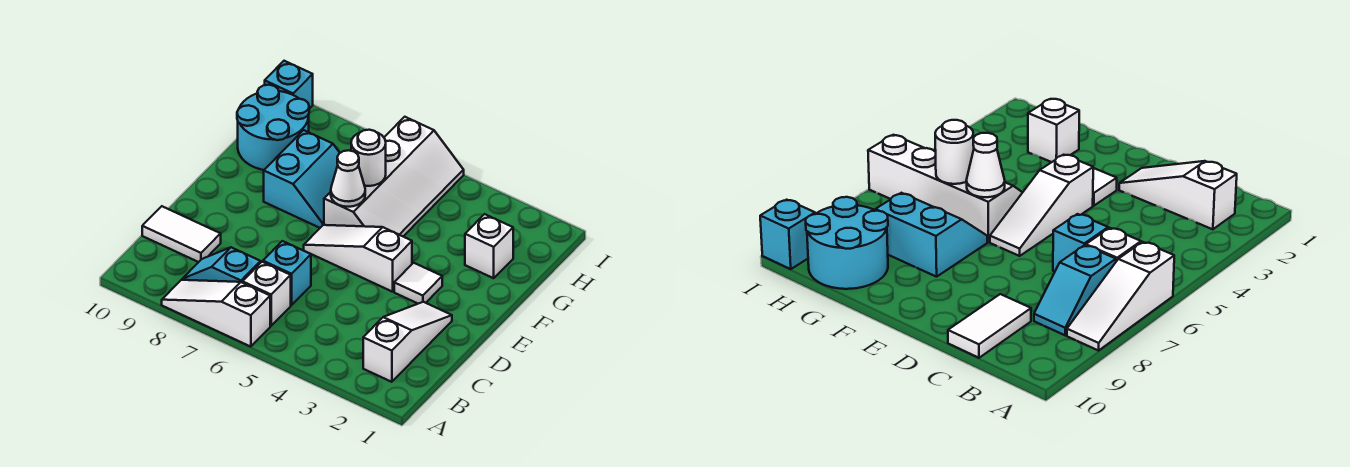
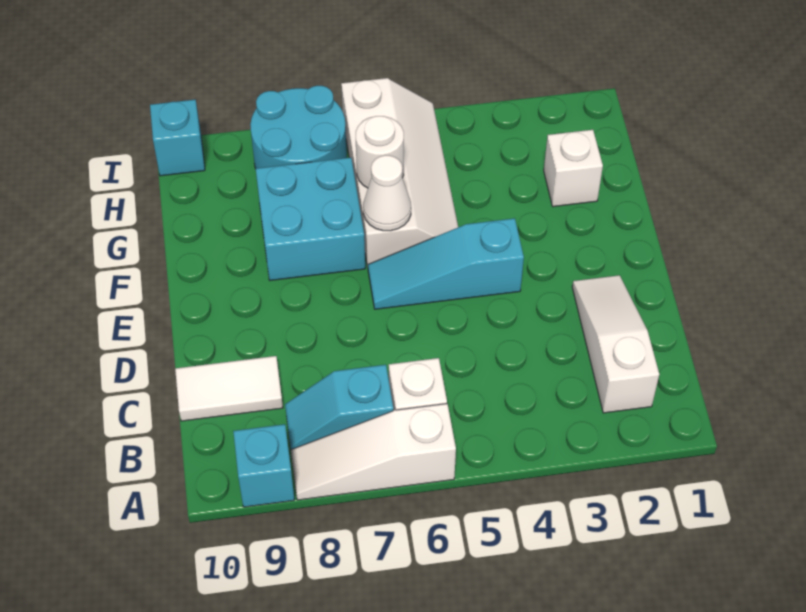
cyan 1x1 brick [263,241,311,305] -> cyan 1x1 brick moved to [233,424,294,507]
white 1x1 tile [394,263,442,304] -> none
white 1x3 slope [304,225,412,292] -> cyan 1x3 slope [368,218,524,309]
cyan 2x2 slope [264,130,340,228] -> cyan 2x2 brick [256,158,365,280]
cyan 2x2 round brick [237,85,309,170] -> cyan 2x2 round brick moved to [250,86,347,169]

